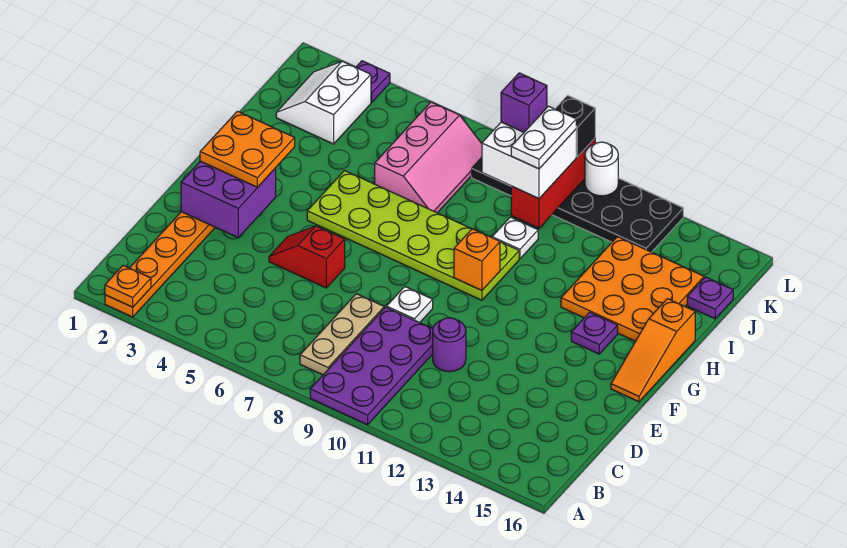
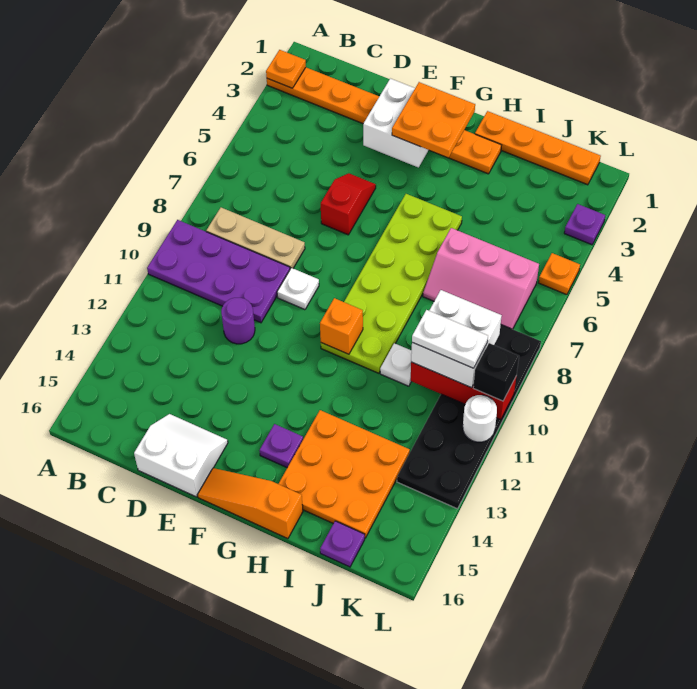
purple 2x2 brick [181,161,276,238] -> white 2x2 brick [363,78,428,167]
none -> orange 1x4 plate [475,111,601,185]
white 2x2 slope [276,61,371,144] -> white 2x2 slope moved to [134,414,228,497]
purple 1x1 brick [501,73,547,132] -> none
none -> orange 1x1 plate [539,253,580,295]

